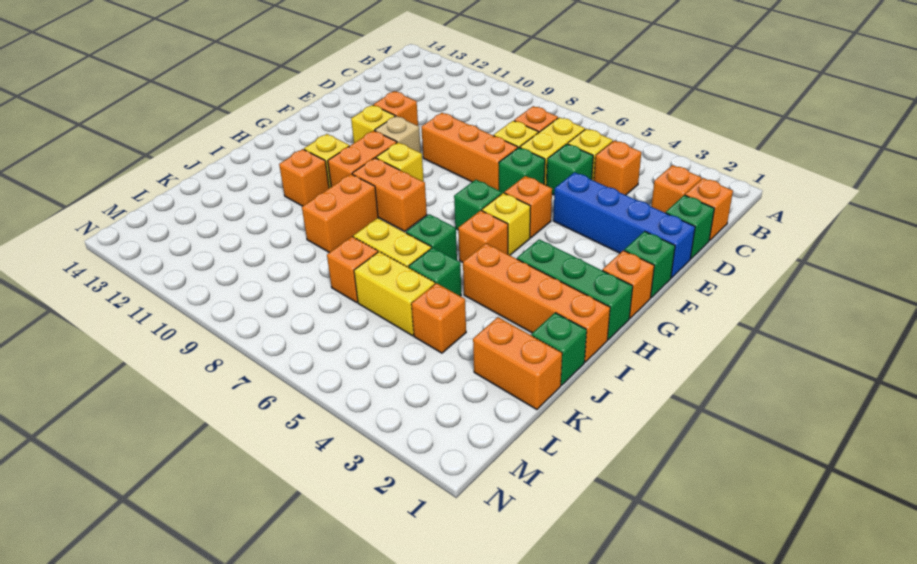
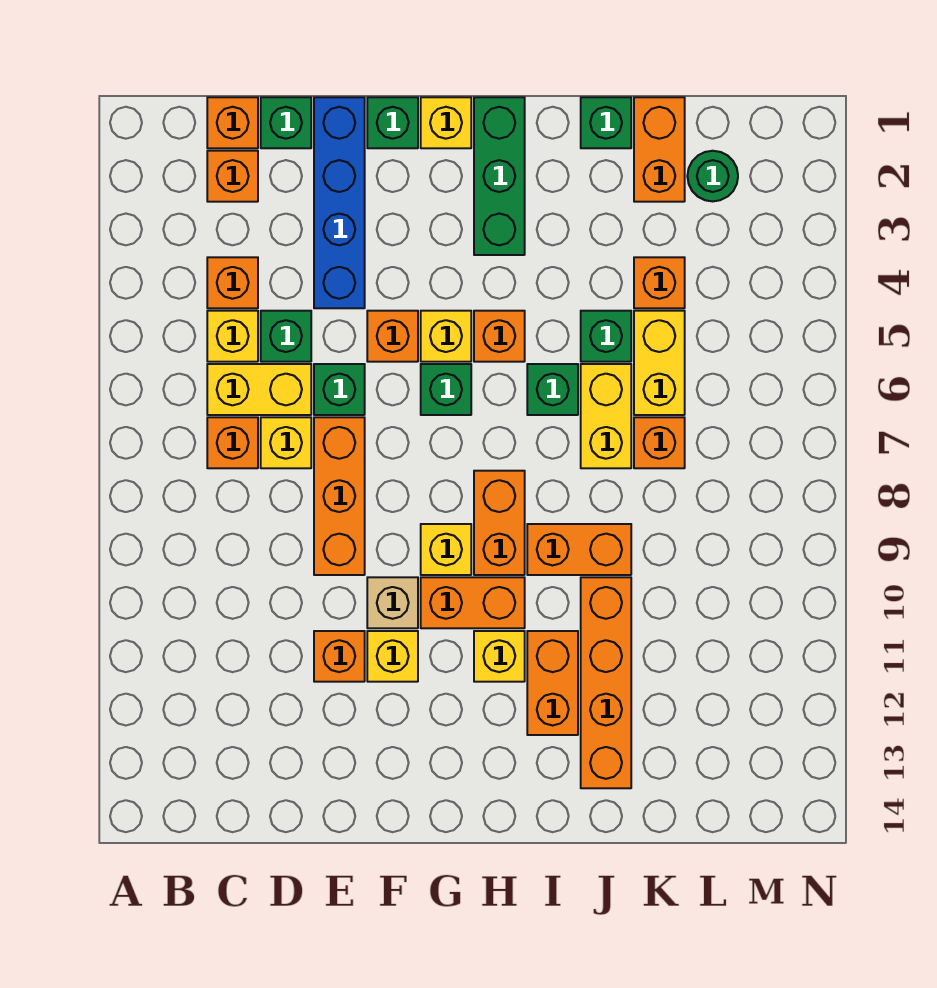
orange 1x1 brick [602,251,654,318] -> yellow 1x1 brick [421,97,471,148]
orange 1x4 brick [463,243,610,362] -> orange 1x4 brick moved to [581,577,631,788]
orange 1x1 brick [279,149,329,206] -> orange 1x2 brick [527,631,578,735]
none -> green 1x1 round brick [687,151,738,201]

